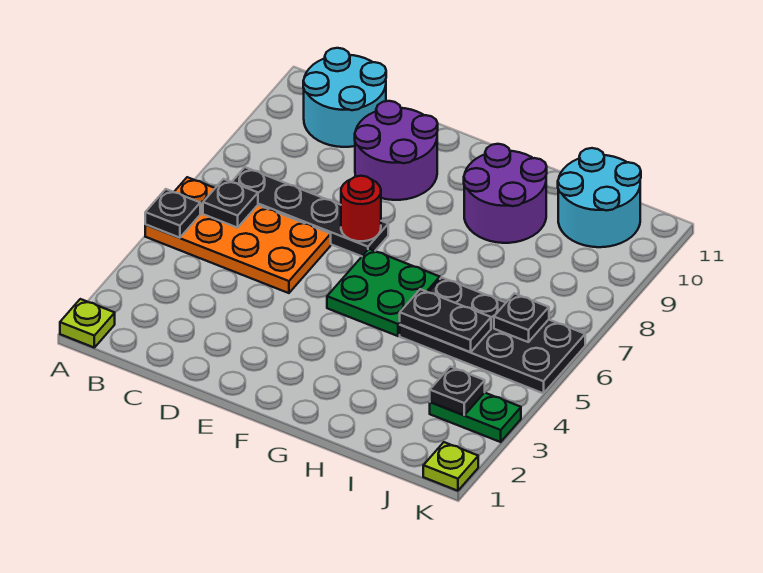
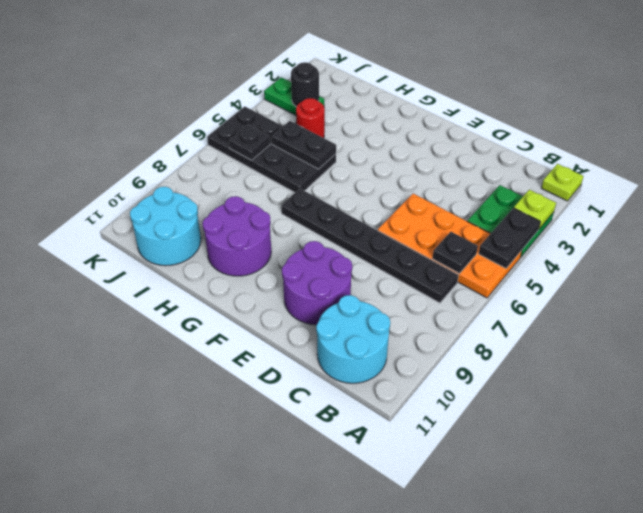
black 1x1 plate [145,189,200,238] -> black 1x2 plate [479,208,540,268]
black 1x4 plate [232,167,388,256] -> black 1x6 plate [281,189,459,303]
red 1x1 round brick [341,176,381,241] -> red 1x1 round brick moved to [296,98,325,138]
green 2x2 plate [327,249,440,336] -> green 2x2 plate moved to [467,185,554,257]
black 1x1 plate [430,367,485,415] -> black 1x1 round brick [291,62,319,107]
lime 1x1 plate [423,442,478,491] -> lime 1x1 plate moved to [514,190,556,229]

